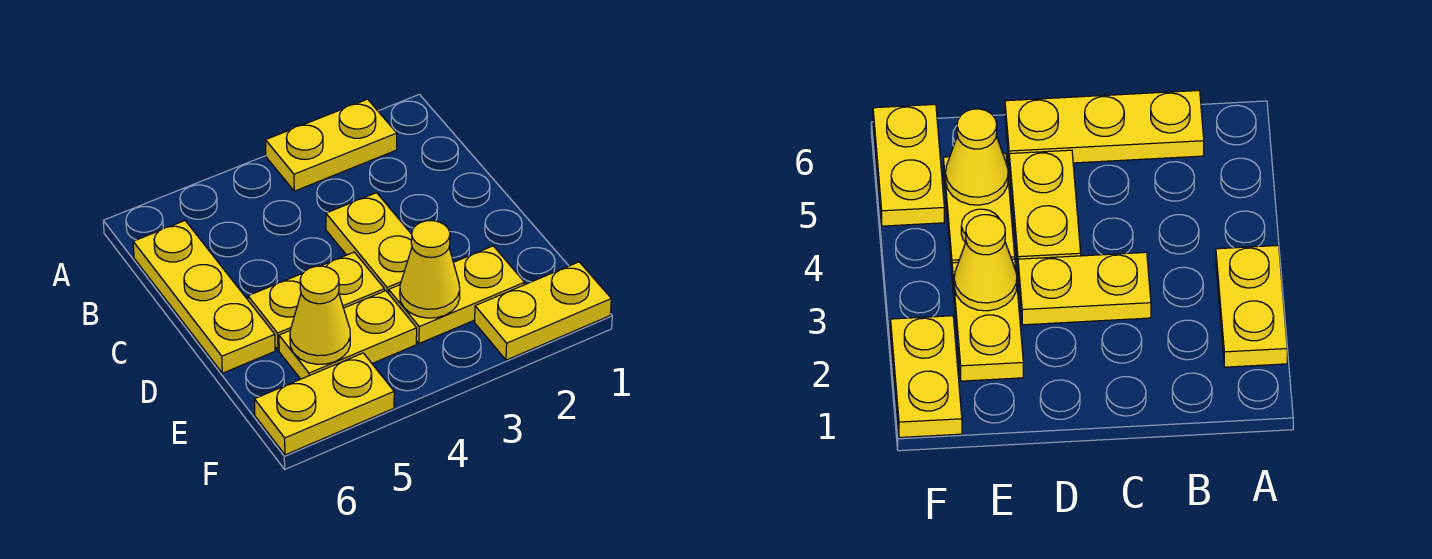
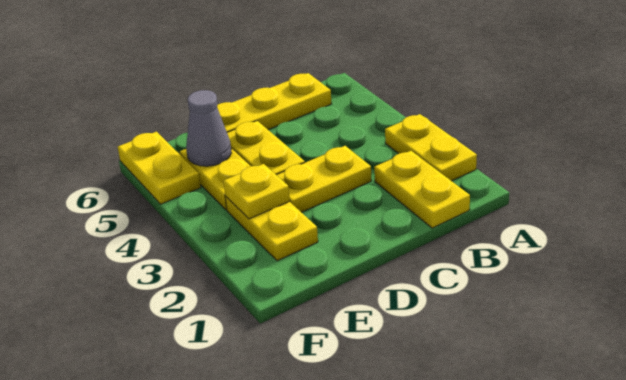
yellow 1x1 cone [400,221,460,318] -> yellow 1x1 plate [223,164,290,219]
yellow 1x1 cone [290,266,350,364] -> grey 1x1 cone [186,90,231,166]
yellow 1x2 plate [475,262,611,360] -> yellow 1x2 plate moved to [374,151,470,228]

